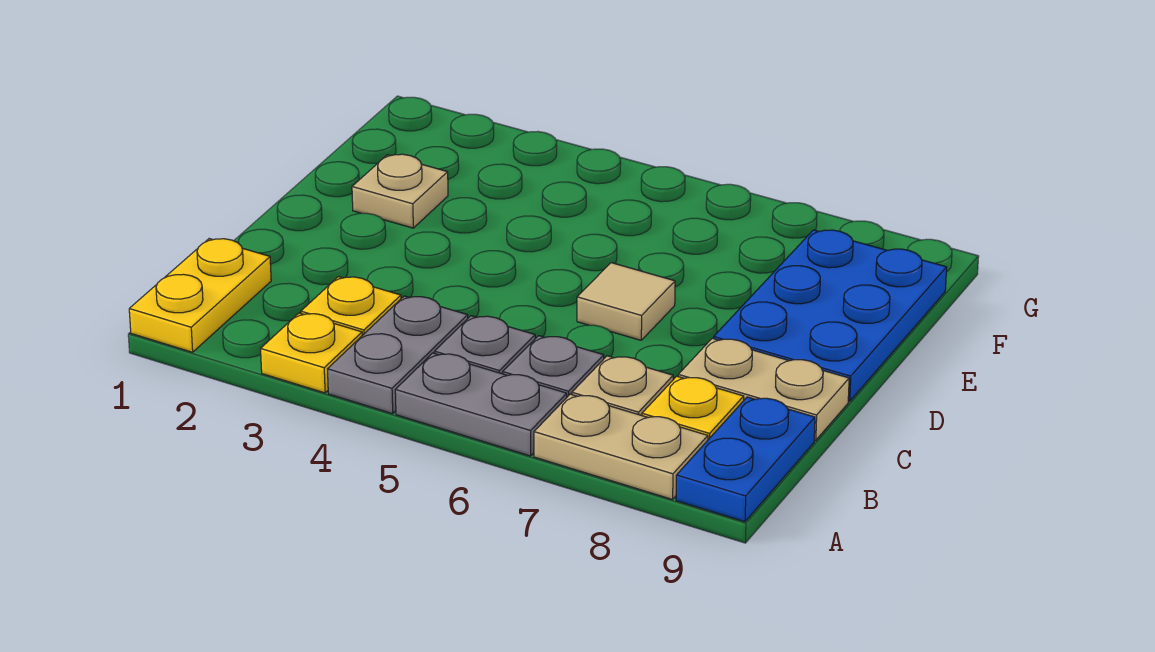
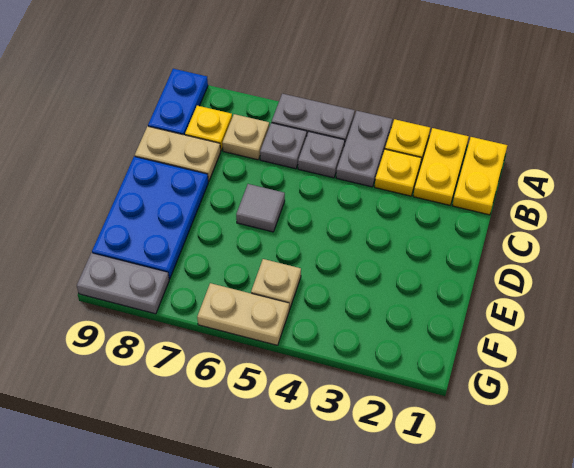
none -> yellow 1x2 plate [413,128,469,205]
tan 1x2 plate [534,394,708,500] -> tan 1x2 plate moved to [197,283,290,345]
tan 1x1 tile [577,263,675,340] -> grey 1x1 tile [236,184,285,232]
tan 1x1 plate [352,154,448,228] -> tan 1x1 plate moved to [251,259,301,309]
none -> grey 1x2 plate [77,253,169,314]

